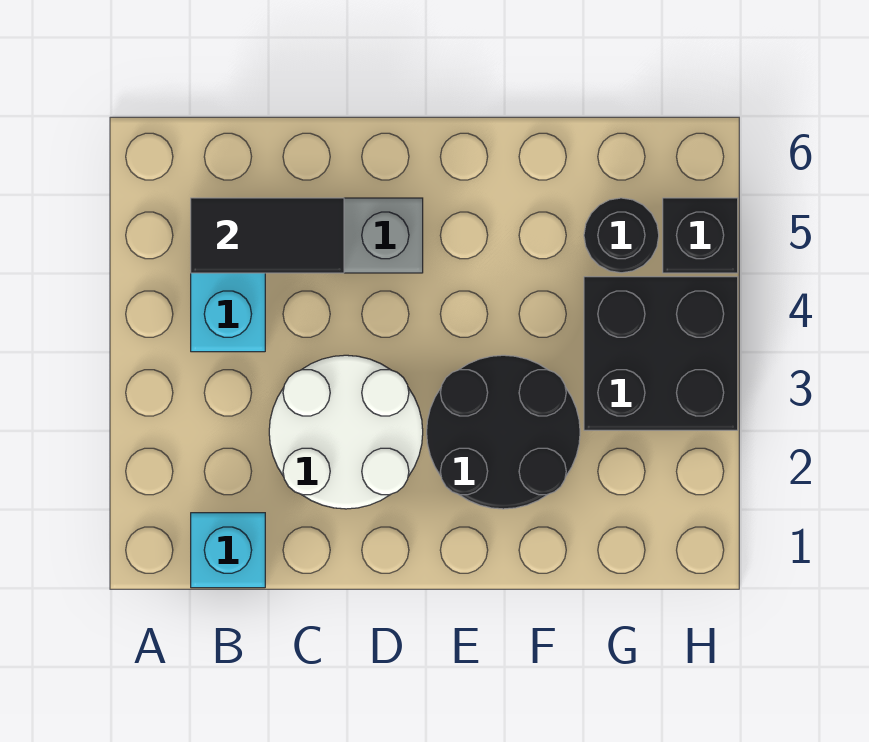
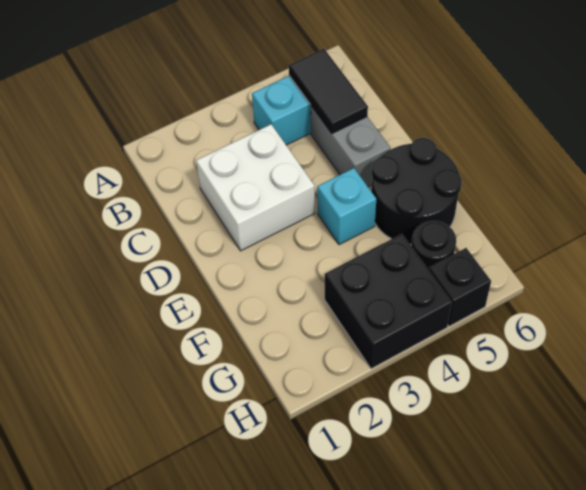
cyan 1x1 brick [191,513,265,588] -> cyan 1x1 brick moved to [317,168,376,245]
white 2x2 round brick [269,355,423,509] -> white 2x2 brick [196,124,315,251]
black 2x2 round brick [427,355,580,509] -> black 2x2 round brick moved to [371,138,462,244]

